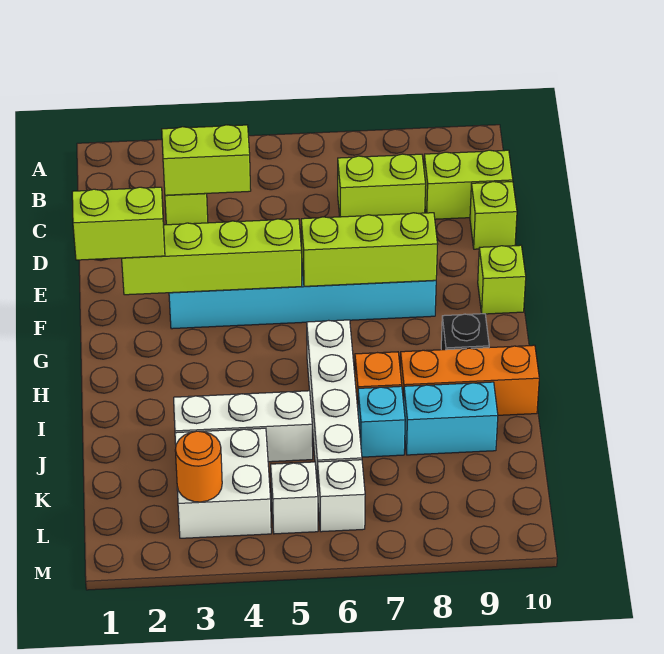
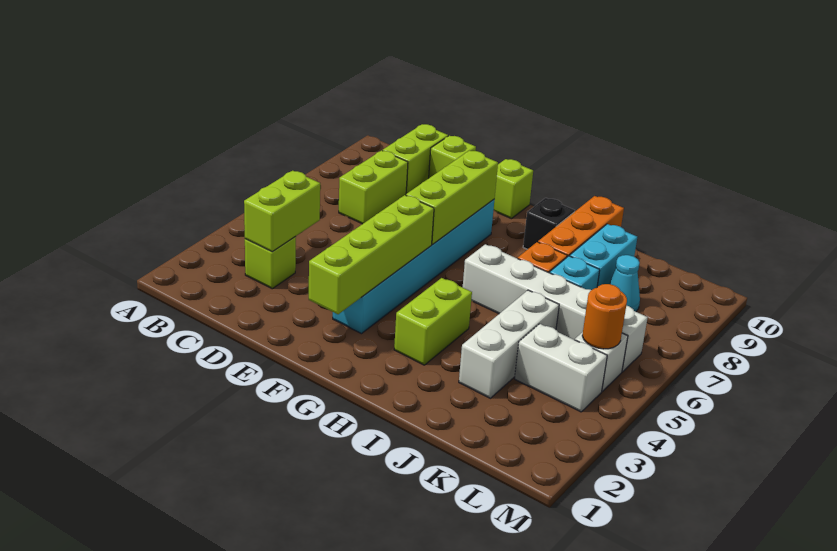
lime 1x2 brick [72,187,165,260] -> lime 1x2 brick moved to [394,278,472,365]
white 2x2 brick [175,428,271,538] -> white 1x2 brick [515,324,607,412]
none -> cyan 1x1 cone [609,255,640,312]
orange 1x1 round brick [175,431,222,502] -> orange 1x1 round brick moved to [582,284,627,349]

